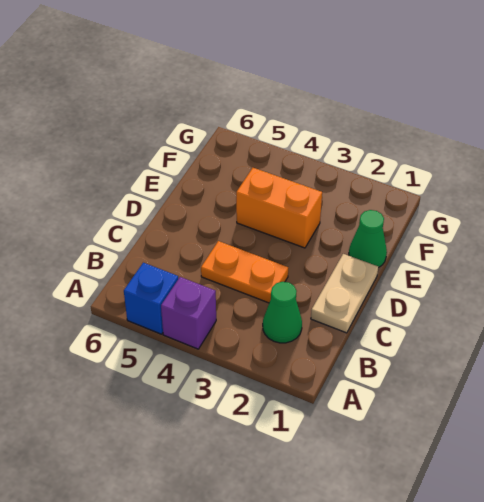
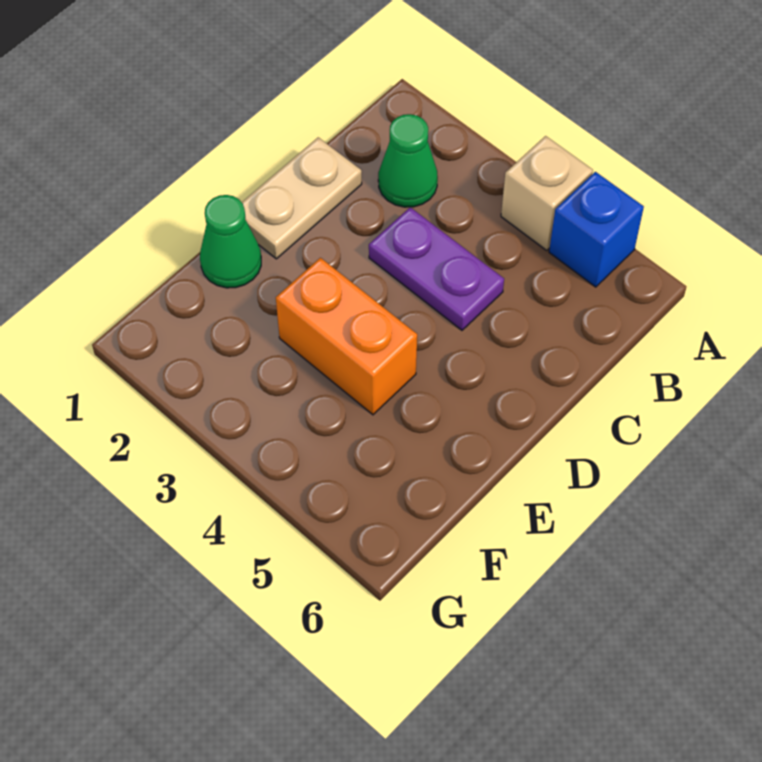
purple 1x1 brick [161,277,216,349] -> tan 1x1 brick [501,136,593,250]
orange 1x2 plate [201,241,288,303] -> purple 1x2 plate [369,207,504,330]

